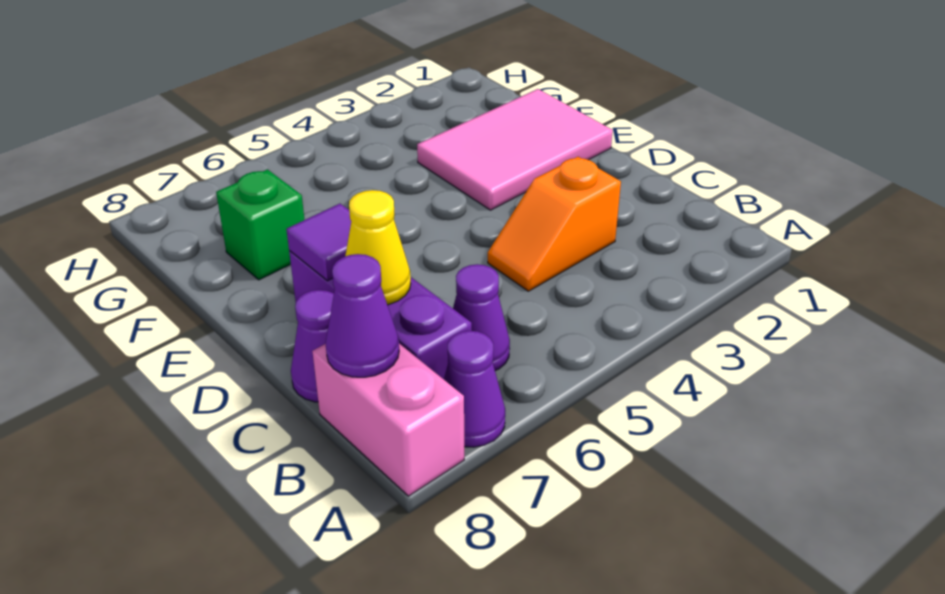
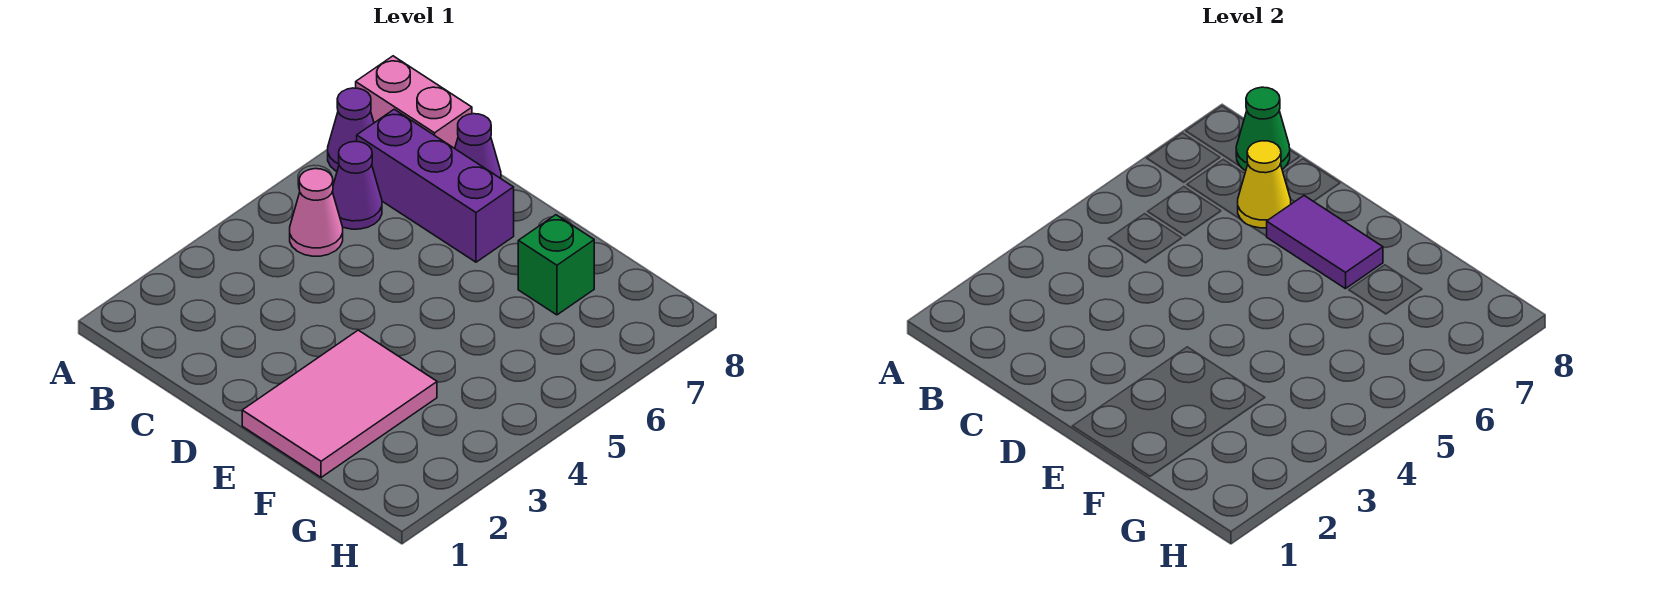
none -> pink 1x1 cone [290,169,343,256]
purple 1x1 cone [325,254,399,377] -> green 1x1 cone [1236,87,1290,171]
orange 1x2 slope [488,157,621,291] -> none
purple 1x1 tile [286,204,351,281] -> purple 1x2 tile [1267,196,1383,289]

